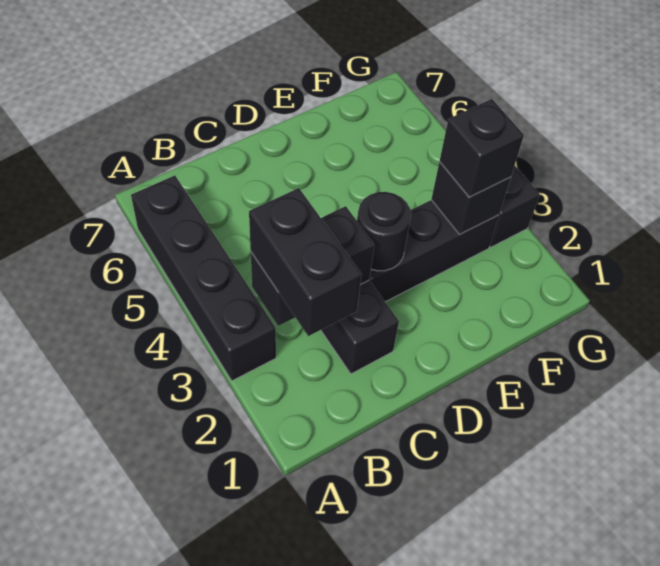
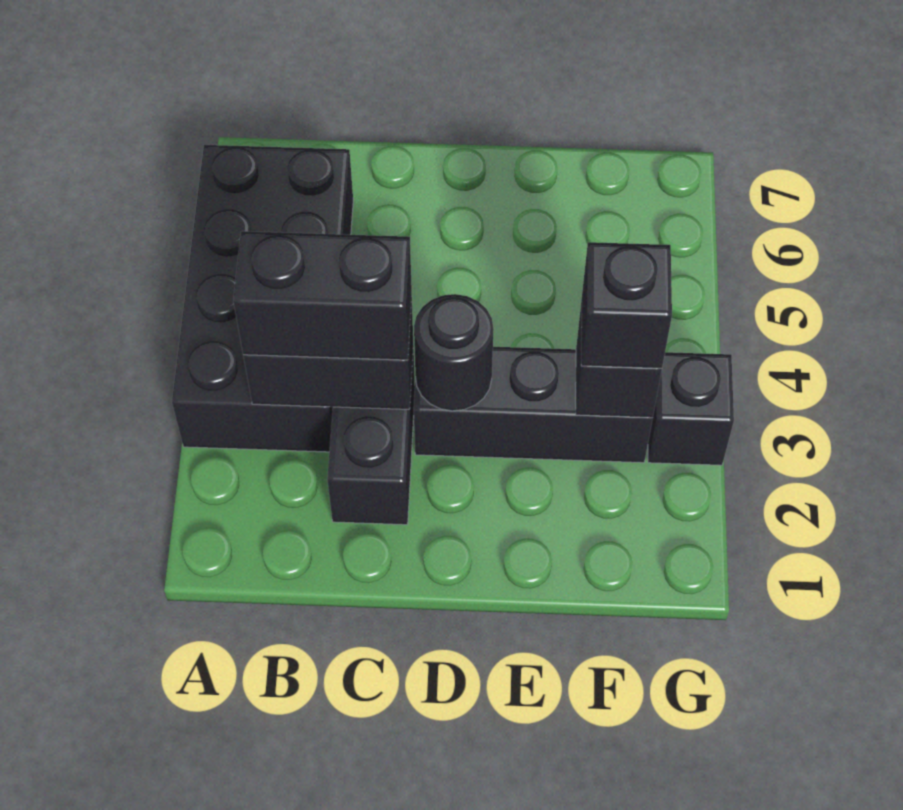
black 1x4 brick [131,176,276,381] -> black 2x4 brick [172,145,353,452]
black 1x2 brick [249,188,361,336] -> black 1x2 brick turned to [233,231,412,360]

